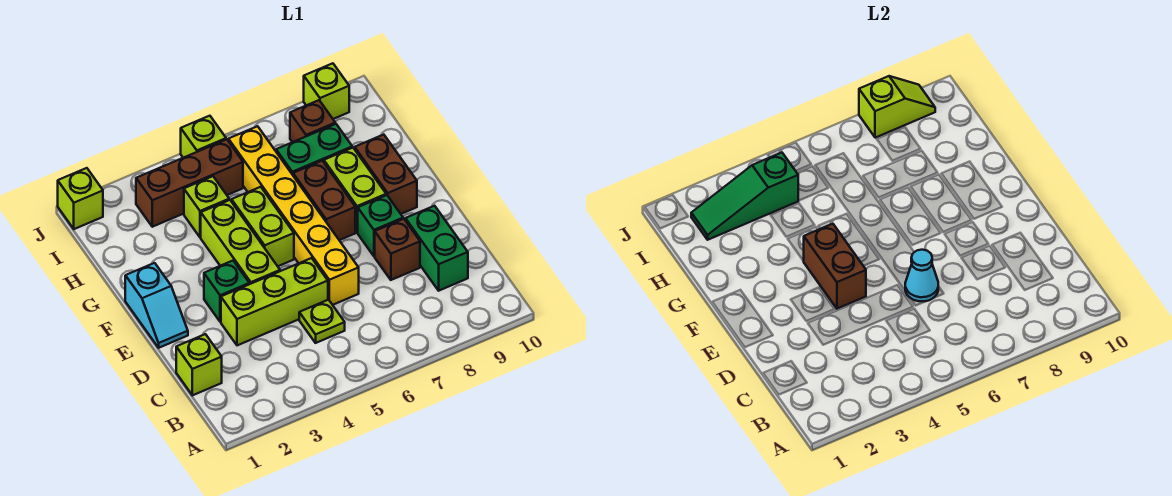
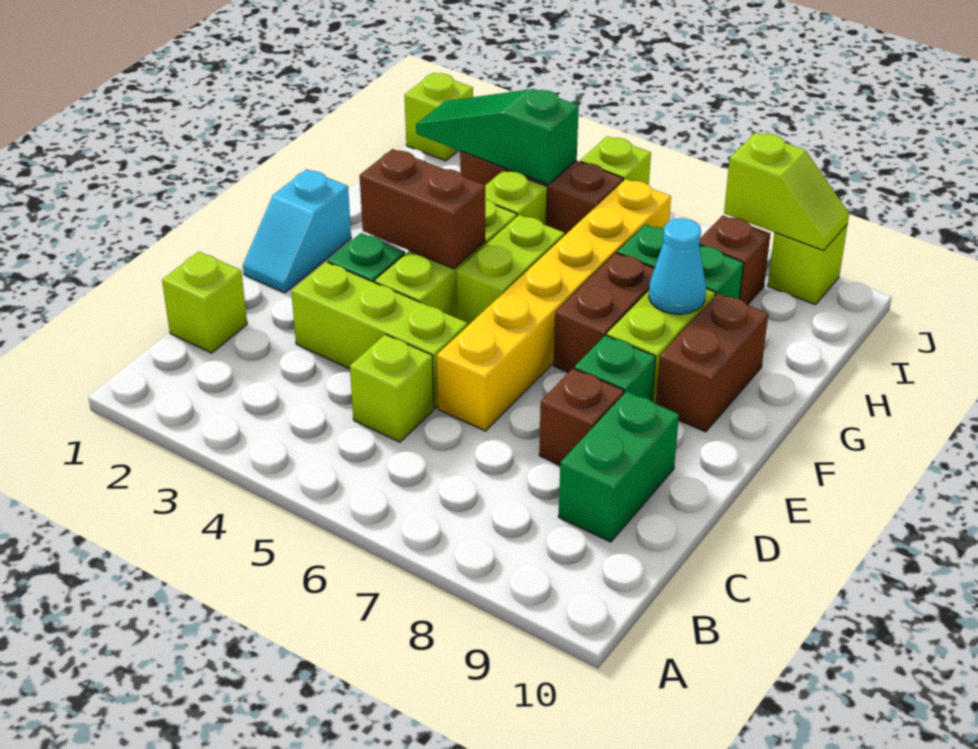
lime 1x1 plate [299,300,345,343] -> lime 1x1 brick [350,334,434,442]
cyan 1x1 cone [905,250,938,301] -> cyan 1x1 cone moved to [649,218,706,314]
brown 1x2 brick [804,224,866,309] -> brown 1x2 brick turned to [360,149,485,269]

